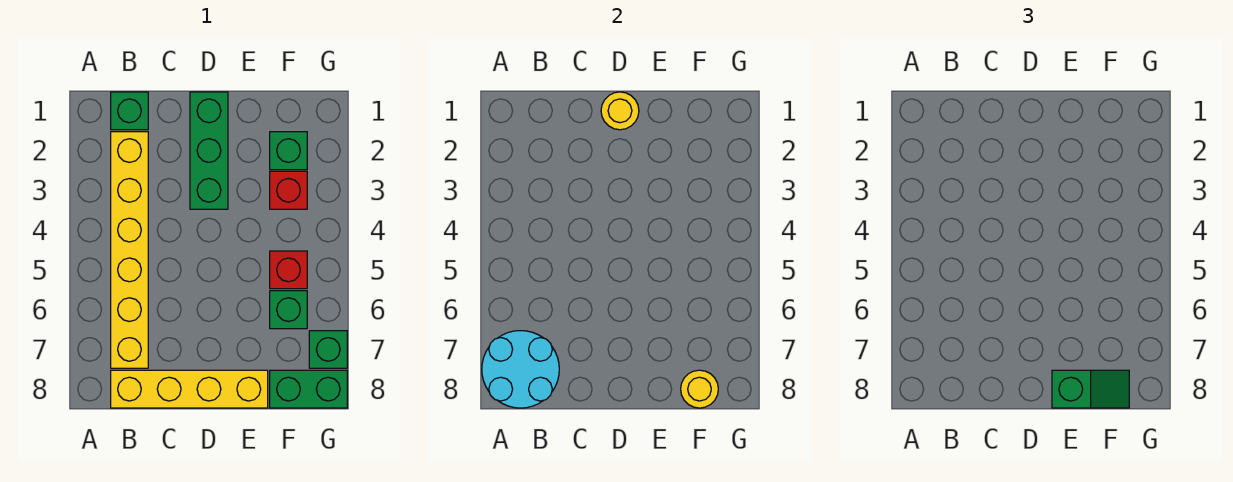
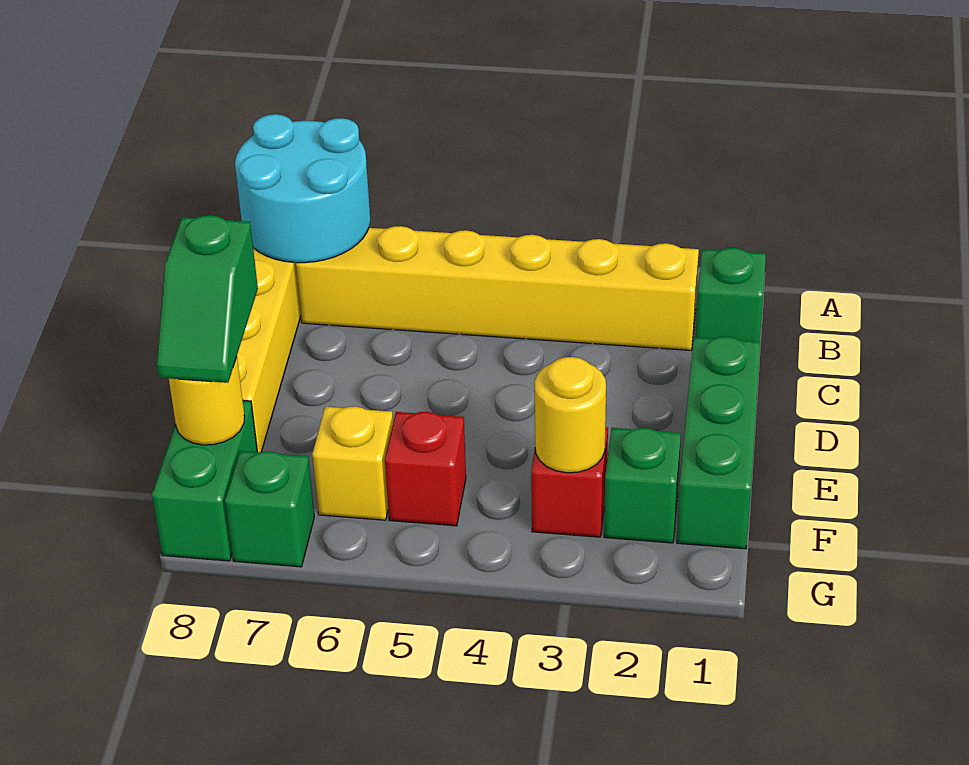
green 1x3 brick [190,92,228,209] -> green 1x3 brick turned to [677,336,760,549]
yellow 1x1 round brick [601,92,639,130] -> yellow 1x1 round brick moved to [535,357,606,473]
green 1x1 brick [270,291,307,329] -> yellow 1x1 brick [312,406,393,520]

